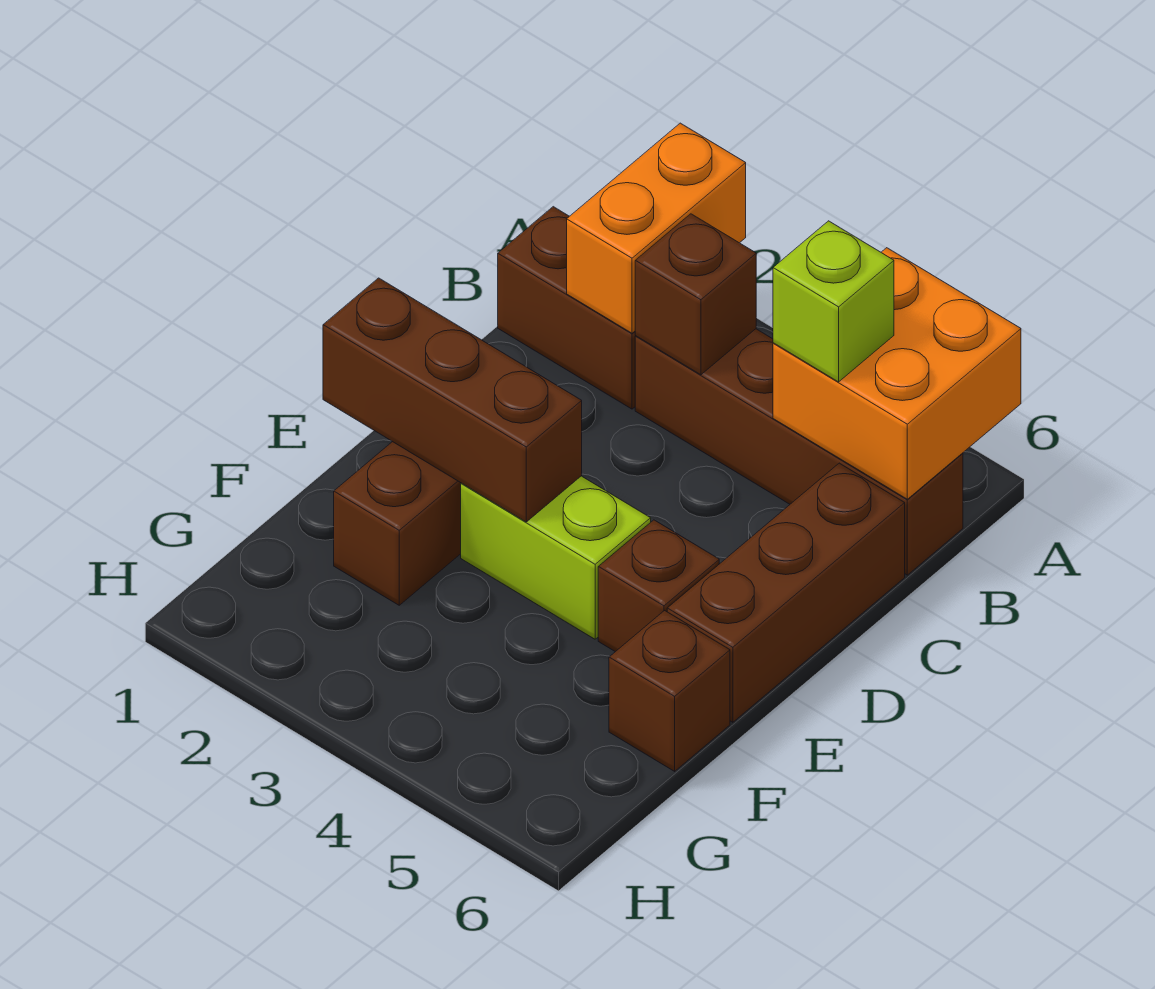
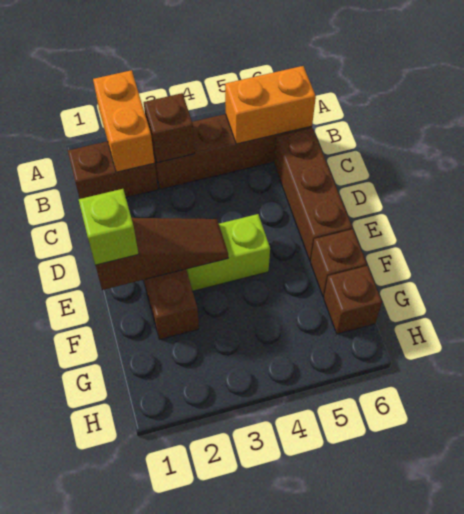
orange 2x2 brick [773,248,1021,499] -> orange 1x2 brick [225,66,316,144]
lime 1x1 brick [773,221,894,382] -> lime 1x1 brick moved to [79,189,139,265]
brown 1x3 brick [323,278,582,522] -> brown 1x3 slope [95,218,228,290]
brown 1x1 brick [598,520,719,652] -> brown 1x1 brick moved to [324,266,382,334]

